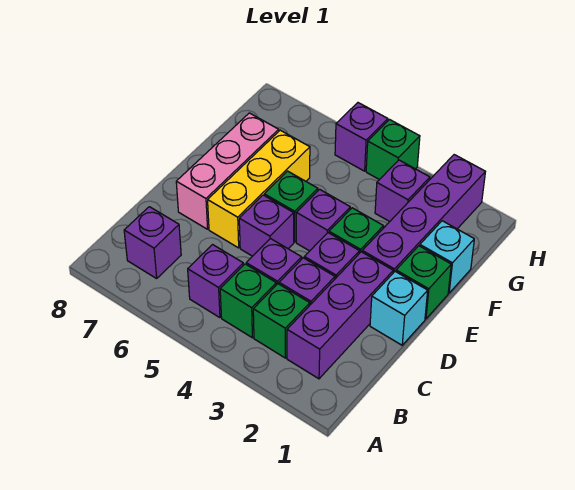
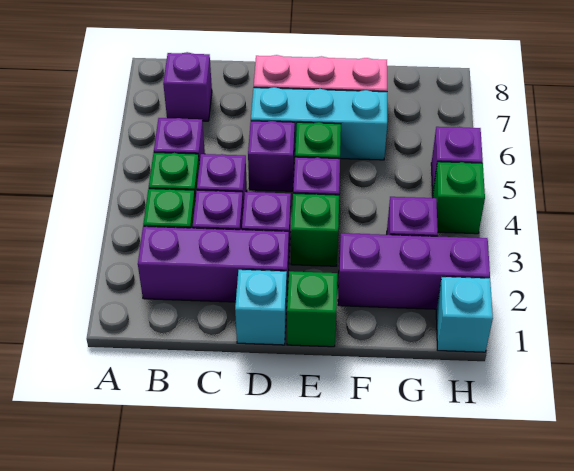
yellow 1x3 brick [208,130,310,248] -> cyan 1x3 brick [251,87,387,160]
purple 1x4 brick [362,155,485,273] -> purple 1x3 brick [338,233,490,309]
cyan 1x1 brick [420,221,474,293] -> cyan 1x1 brick moved to [436,277,493,352]

